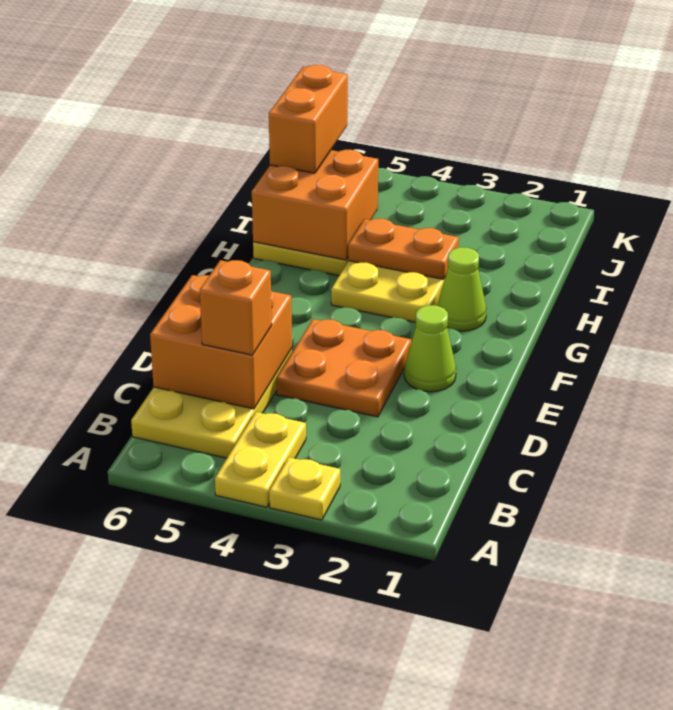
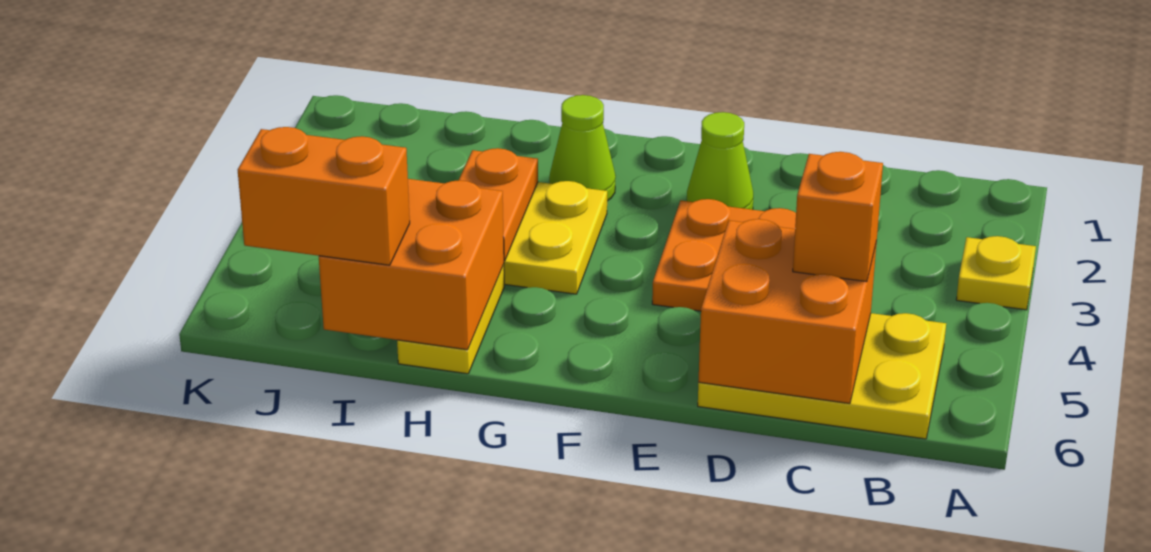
yellow 1x2 plate [215,412,306,507] -> none

